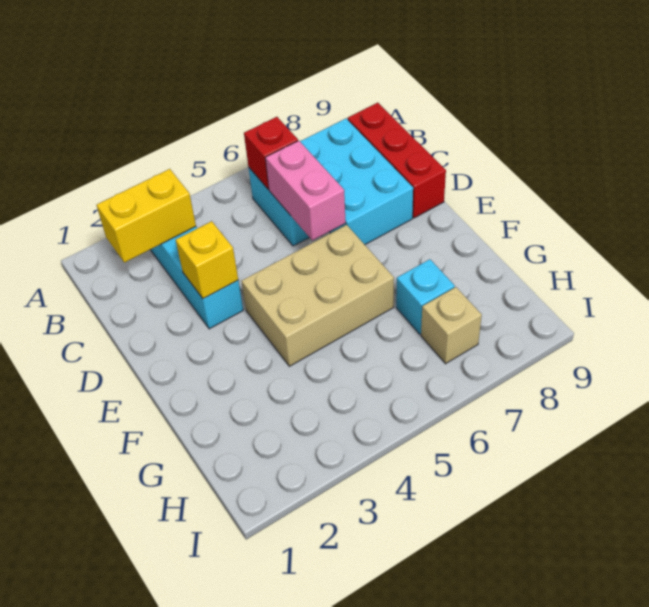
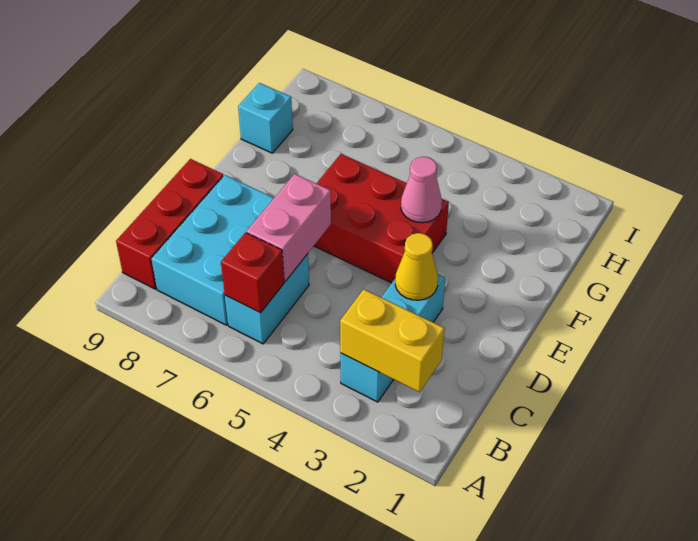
yellow 1x1 brick [176,221,238,298] -> yellow 1x1 cone [395,233,438,300]
tan 2x3 brick [241,225,394,366] -> red 2x3 brick [314,154,449,283]
none -> pink 1x1 cone [401,157,442,223]
cyan 1x1 brick [396,259,455,334] -> cyan 1x1 brick moved to [238,83,293,153]
tan 1x1 brick [421,287,482,364] -> none

